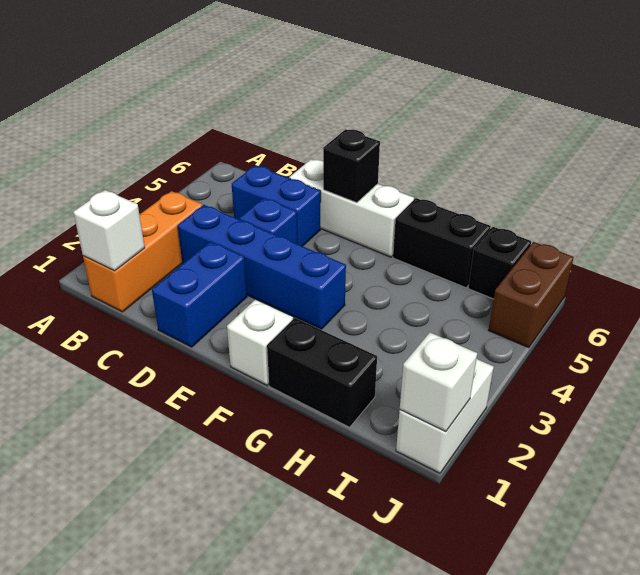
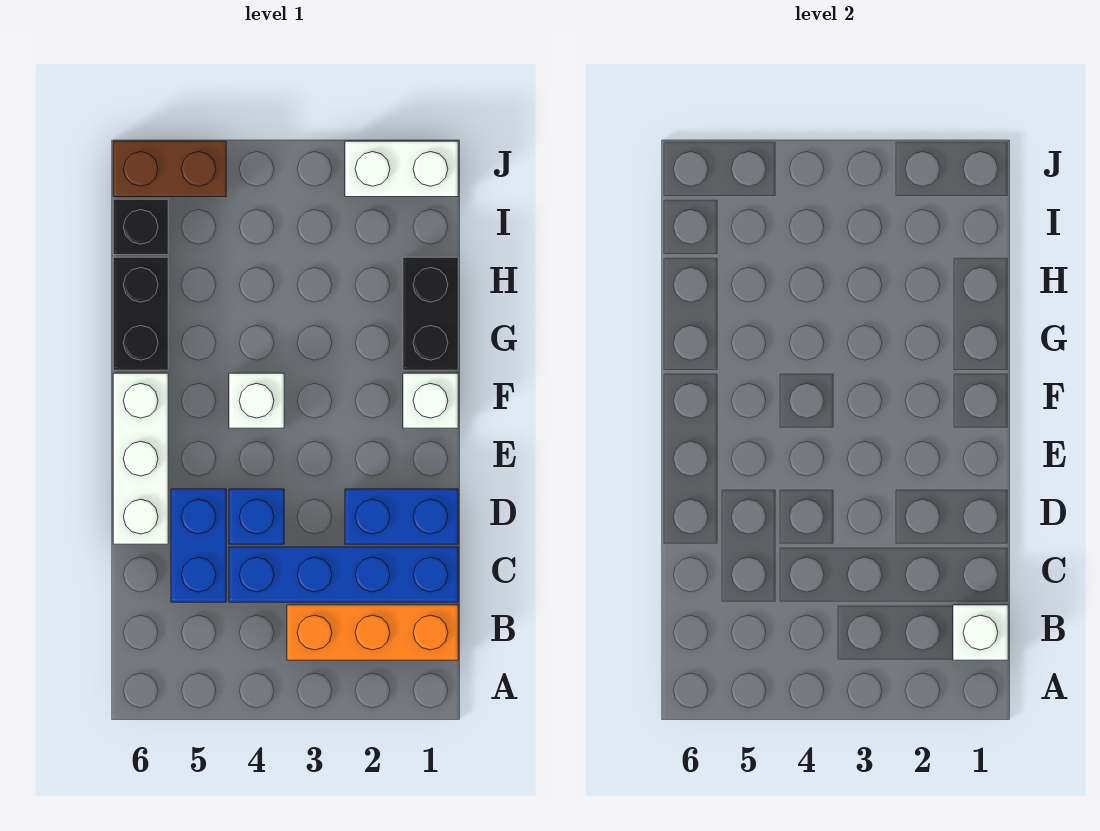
blue 1x4 brick [178,205,346,329] -> blue 1x4 brick turned to [229,547,458,602]
black 1x1 brick [323,129,380,203] -> none
white 1x1 brick [400,333,477,432] -> white 1x1 brick moved to [229,373,284,428]

